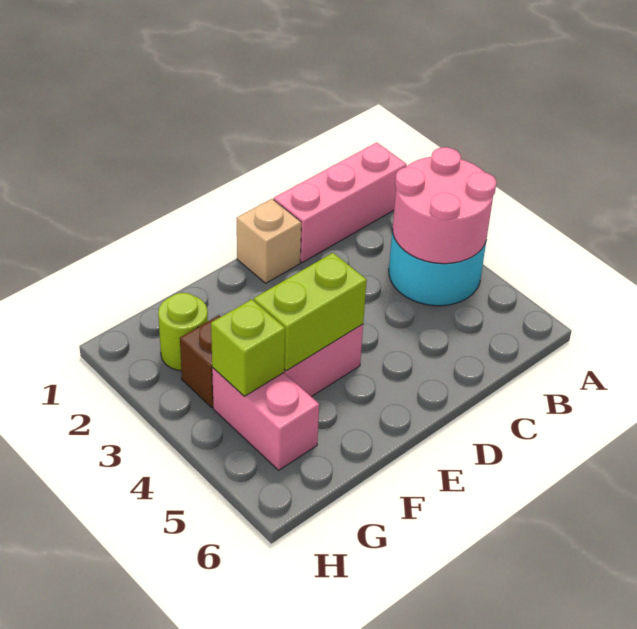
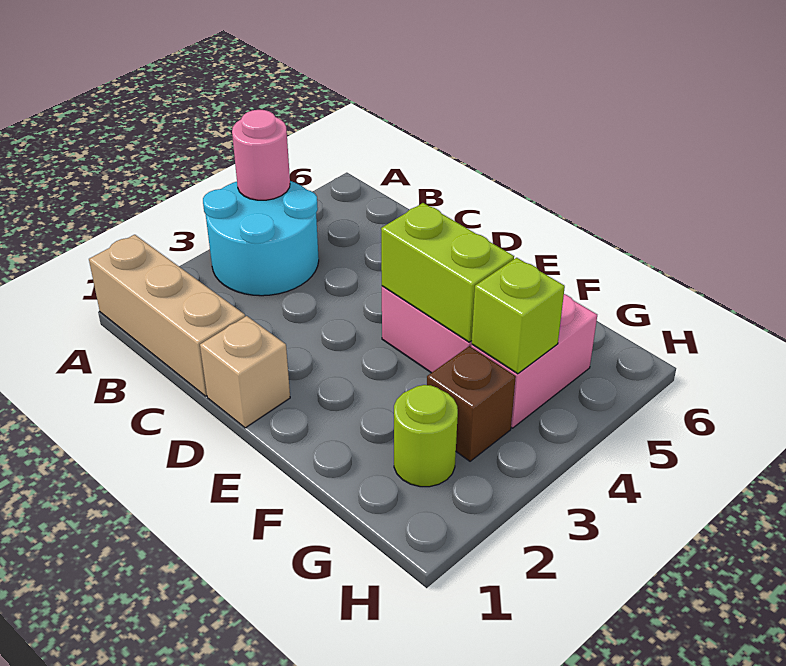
pink 1x3 brick [274,143,406,263] -> tan 1x3 brick [89,235,245,396]
pink 2x2 round brick [393,147,496,264] -> pink 1x1 round brick [232,110,290,200]

